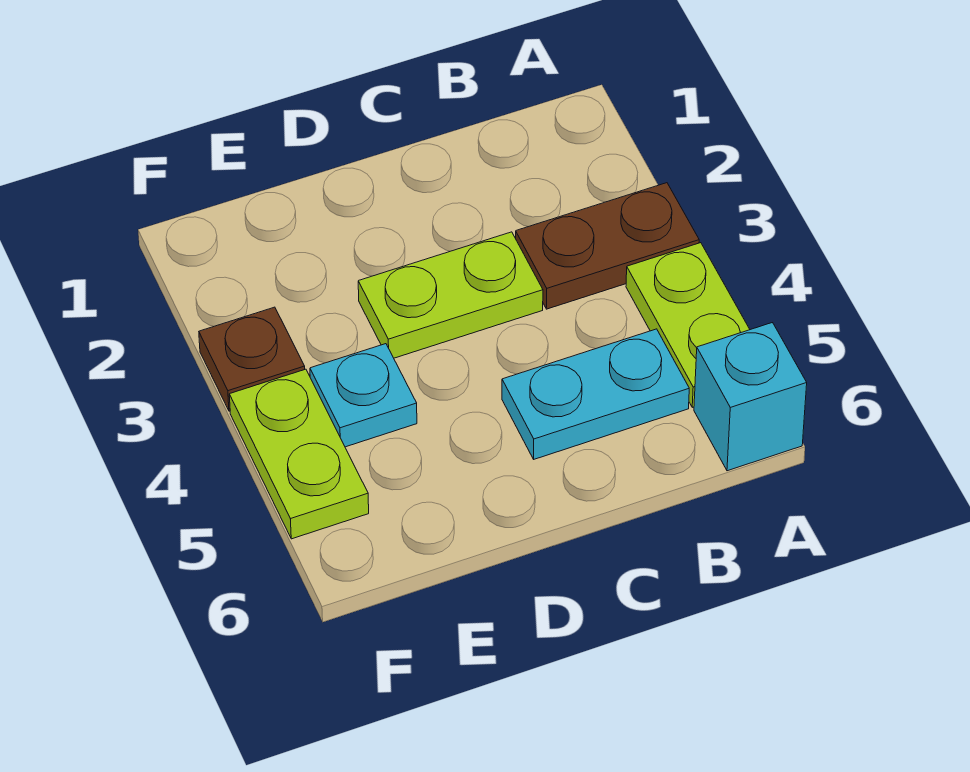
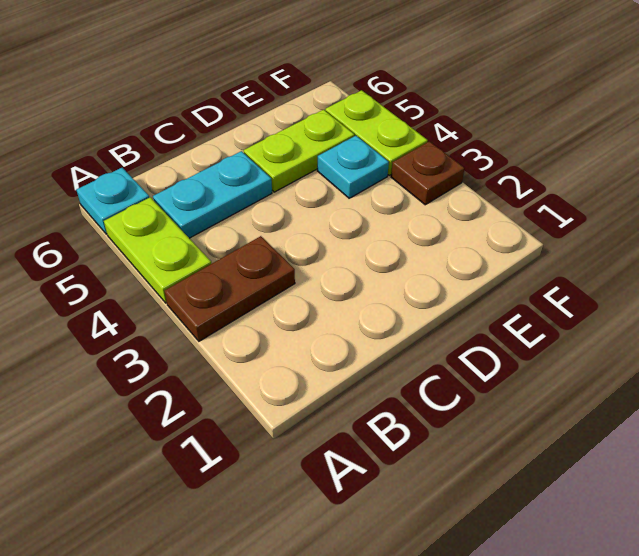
cyan 1x1 brick [694,323,807,471] -> cyan 1x1 plate [76,168,149,234]
lime 1x2 plate [358,232,543,358] -> lime 1x2 plate moved to [244,110,354,192]

